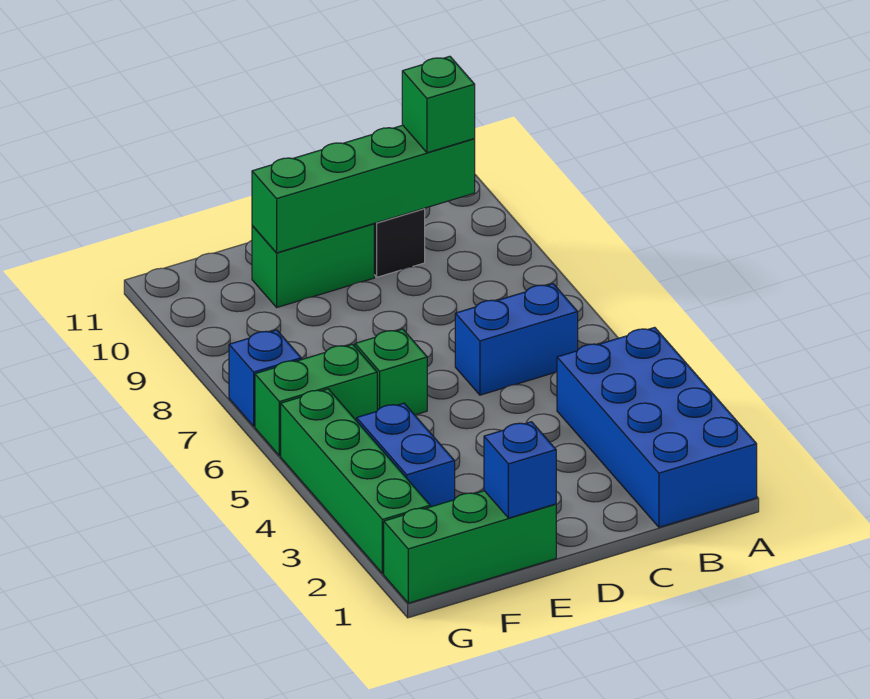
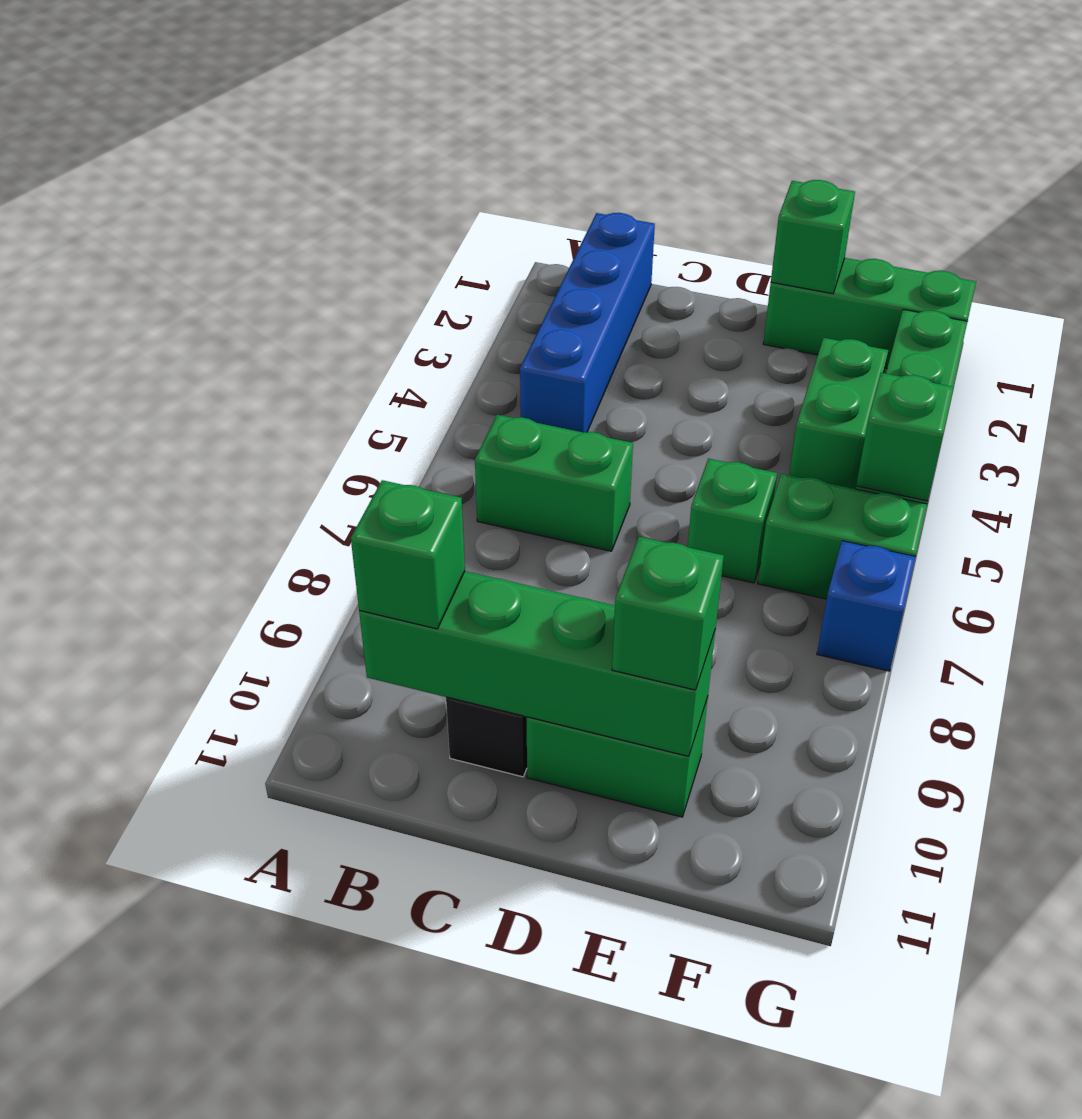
blue 2x4 brick [557,327,757,527] -> blue 1x4 brick [520,213,655,433]
blue 1x2 brick [455,284,578,395] -> green 1x2 brick [475,415,633,551]
blue 1x1 brick [484,422,556,518] -> green 1x1 brick [771,180,855,294]
none -> green 1x1 brick [612,537,724,690]
blue 1x2 brick [357,403,455,507] -> green 1x2 brick [789,338,888,489]
none -> green 1x1 brick [856,373,954,501]

